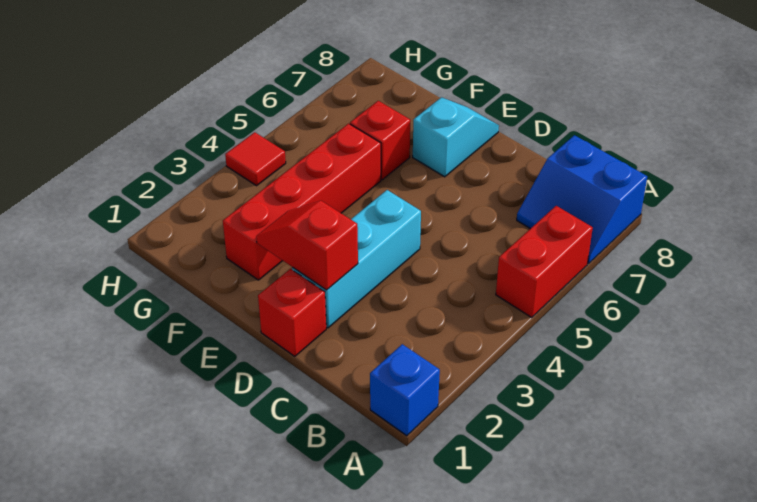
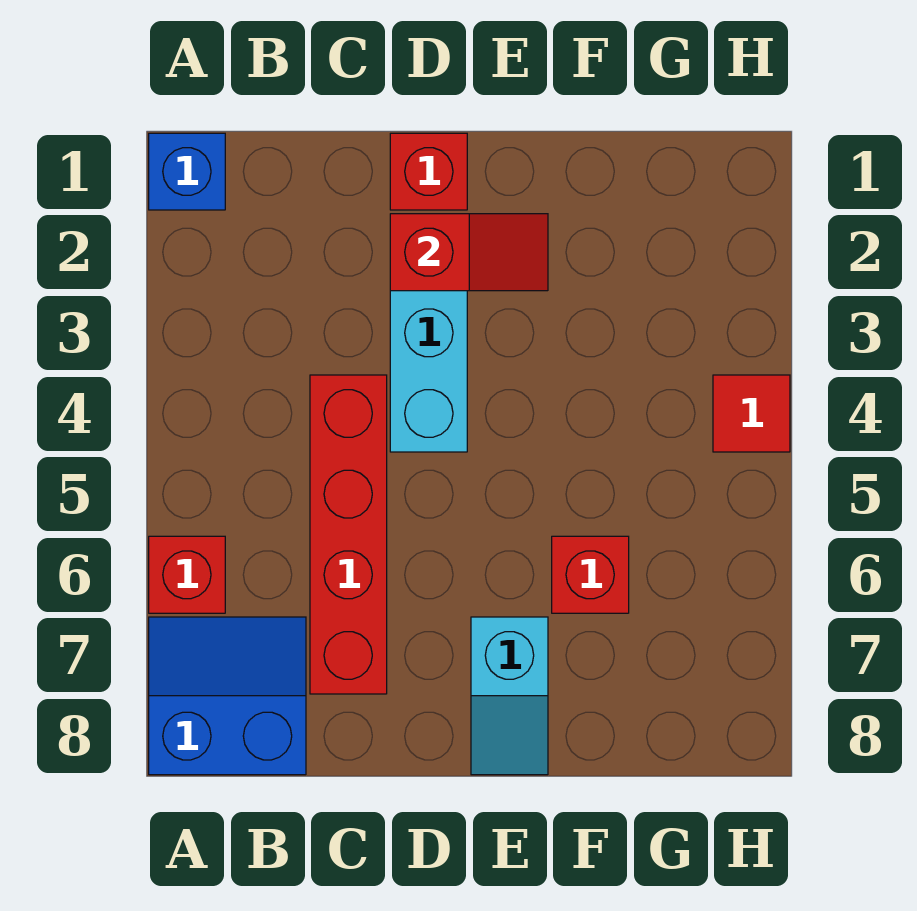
red 1x2 brick [496,206,593,317] -> red 1x1 brick [149,536,225,613]
red 1x4 brick [223,123,381,280] -> red 1x4 brick moved to [310,375,387,694]

